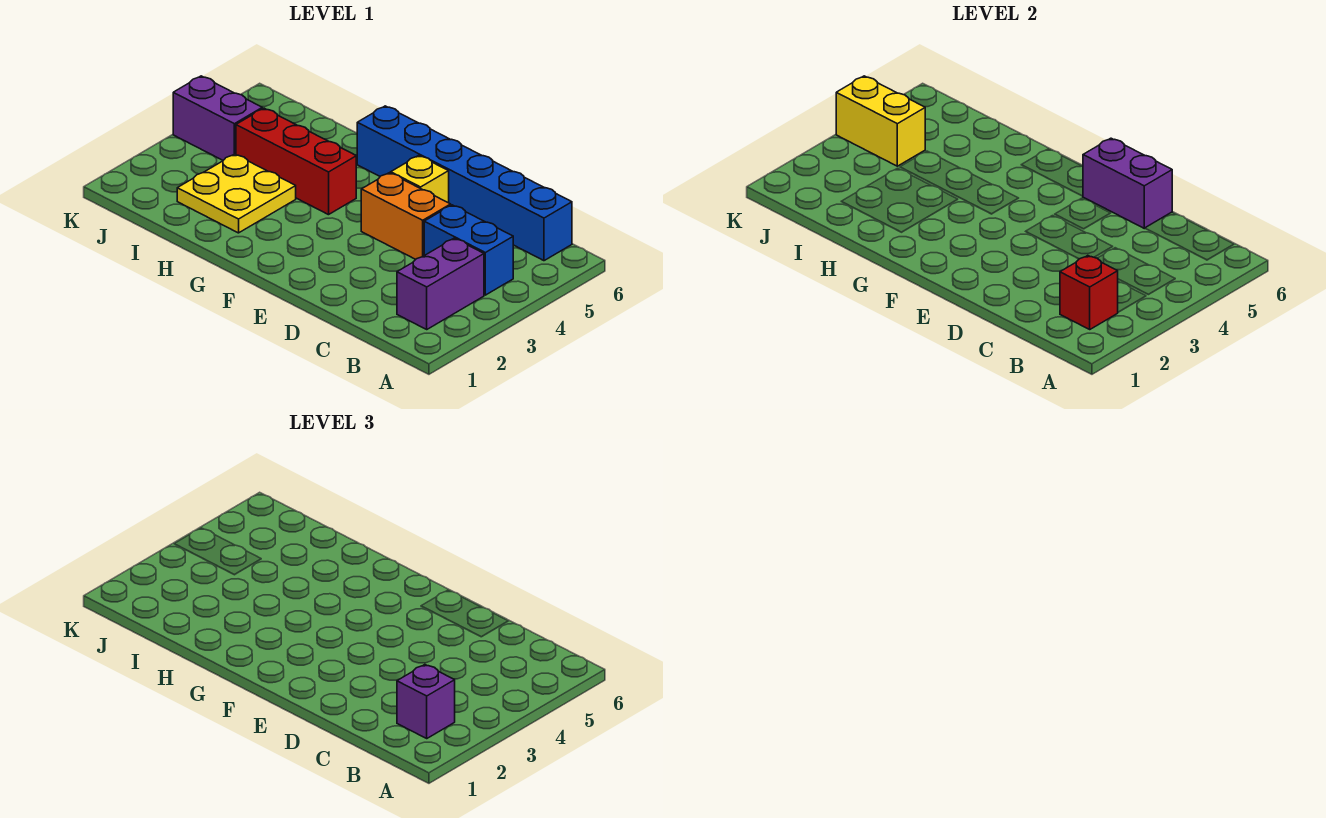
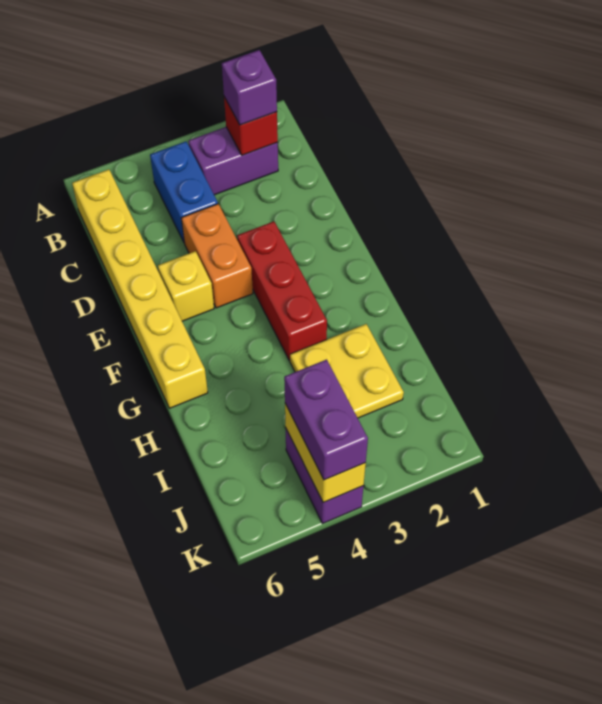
blue 1x6 brick [357,106,572,261] -> yellow 1x6 brick [72,169,208,408]
purple 1x2 brick [1083,138,1172,228] -> purple 1x2 brick moved to [284,360,368,480]
red 1x3 brick [236,108,356,215] -> red 1x3 brick moved to [237,222,327,360]

